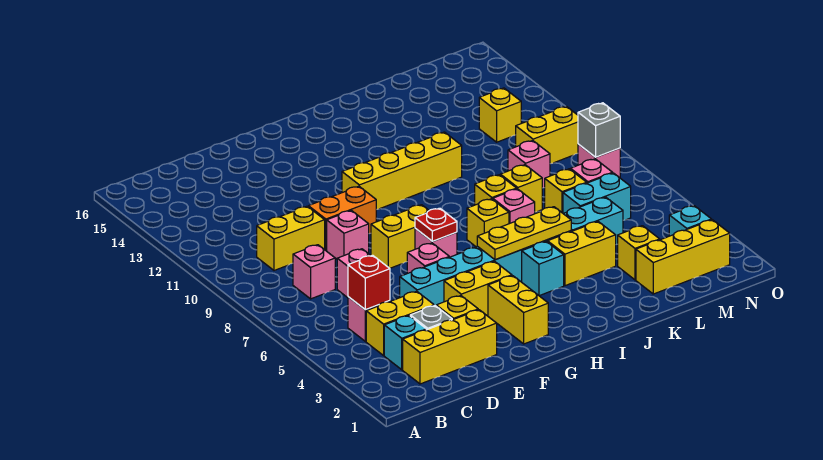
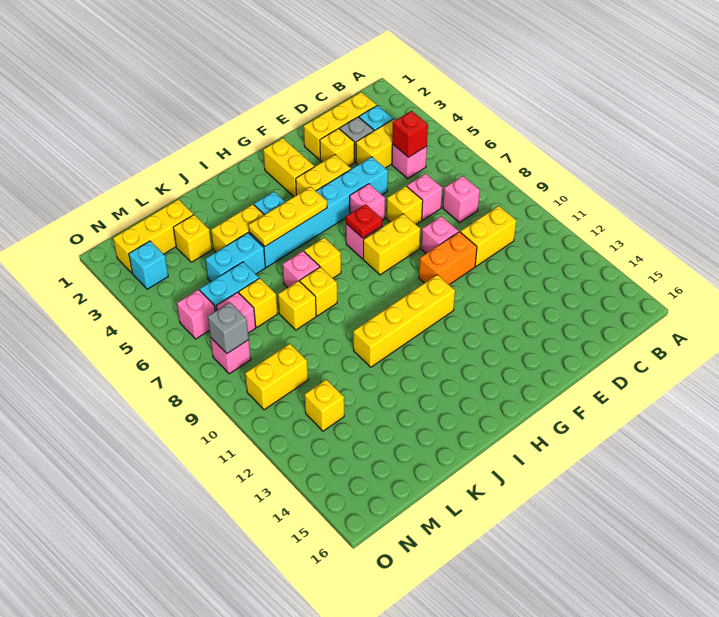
none -> yellow 1x1 brick [386,186,423,224]
pink 1x1 brick [508,141,550,188] -> pink 1x1 brick moved to [177,290,215,339]

